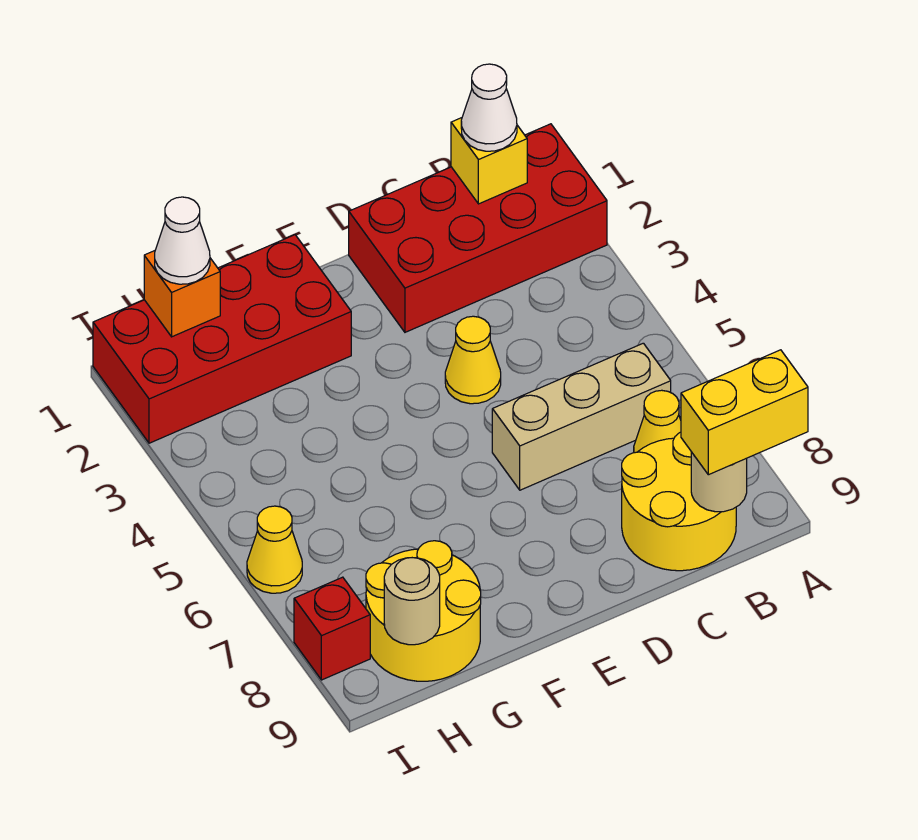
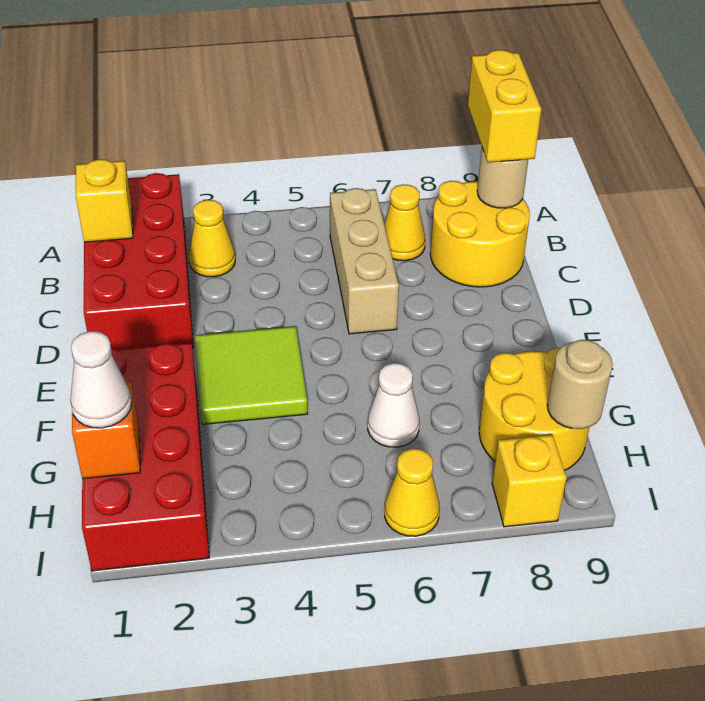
white 1x1 cone [461,64,517,151] -> white 1x1 cone moved to [368,363,419,447]
yellow 1x1 cone [445,316,501,404] -> yellow 1x1 cone moved to [189,200,235,277]
none -> lime 2x2 tile [195,326,308,424]
red 1x1 brick [294,577,370,680] -> yellow 1x1 brick [492,435,566,527]

